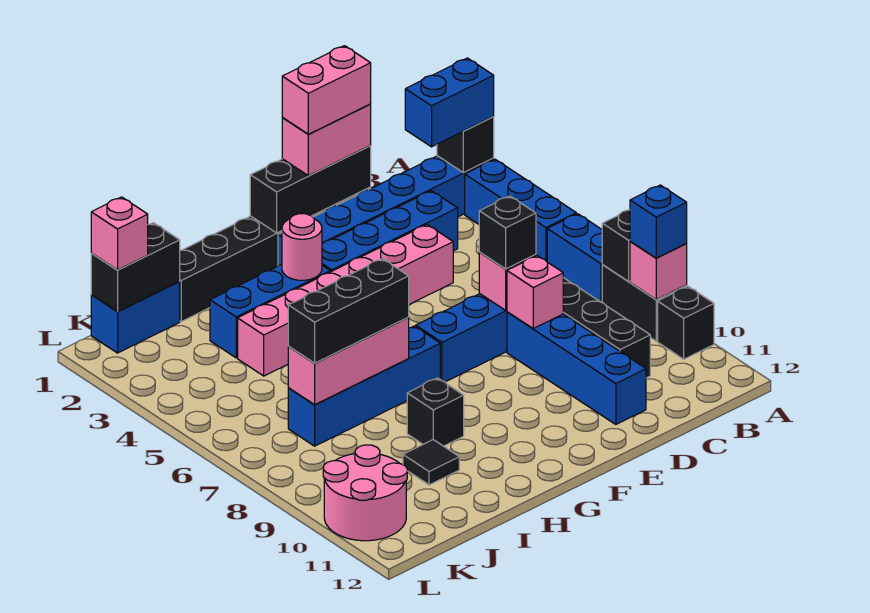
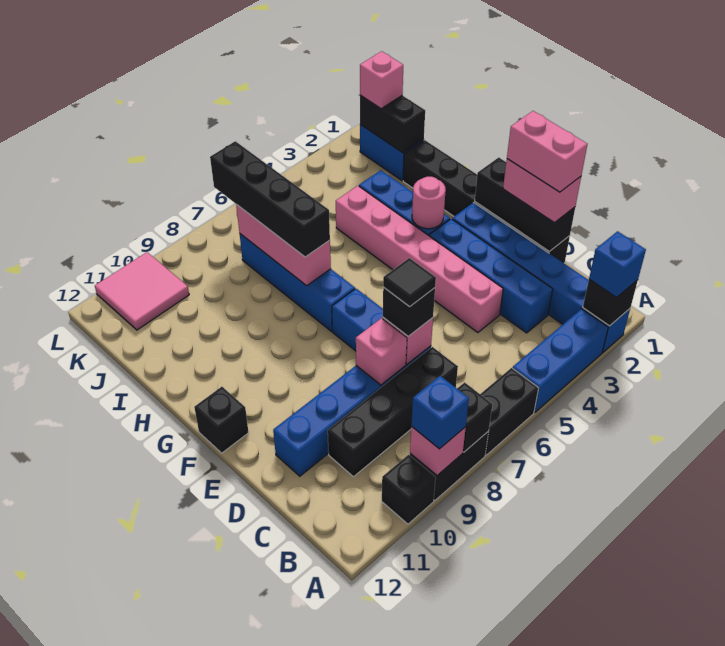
blue 1x2 brick [405,58,494,147] -> blue 1x1 brick [589,231,646,298]
blue 1x2 brick [547,214,603,302] -> black 1x2 brick [480,368,538,455]
black 1x3 brick [288,259,409,363] -> black 1x4 brick [210,141,330,257]
black 1x1 brick [407,378,464,446] -> black 1x1 brick moved to [194,387,249,453]
black 1x1 tile [403,440,459,485] -> black 1x1 tile moved to [383,258,436,307]
pink 2x2 round brick [323,445,407,541] -> pink 2x2 tile [95,252,189,330]

